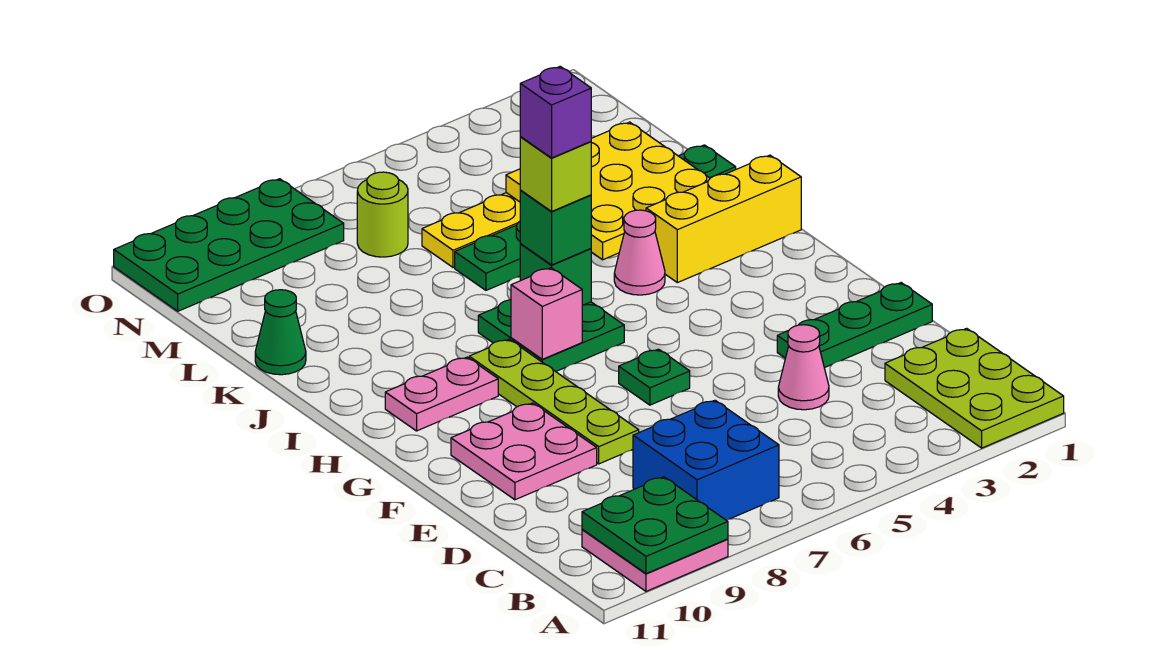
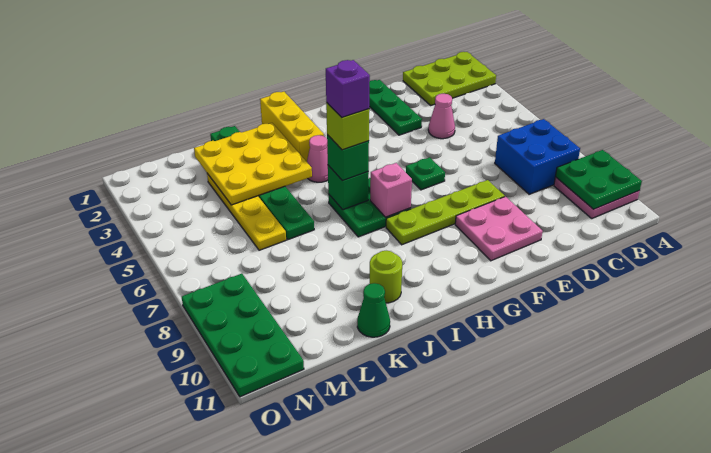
pink 1x2 plate [385,357,498,431] -> none
lime 1x1 round brick [357,172,408,257] -> lime 1x1 round brick moved to [370,251,402,303]

